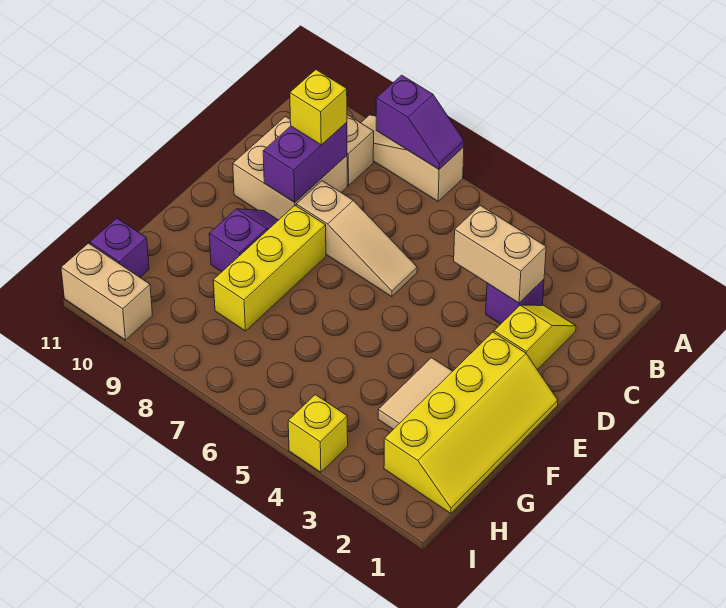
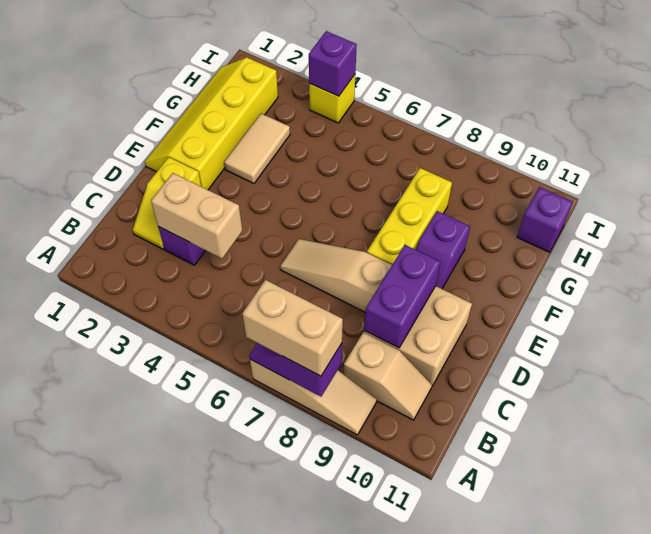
yellow 1x1 brick [290,70,347,145] -> none
none -> purple 1x1 brick [309,31,357,96]
tan 1x2 brick [61,243,152,340] -> tan 1x2 brick moved to [242,280,343,376]

